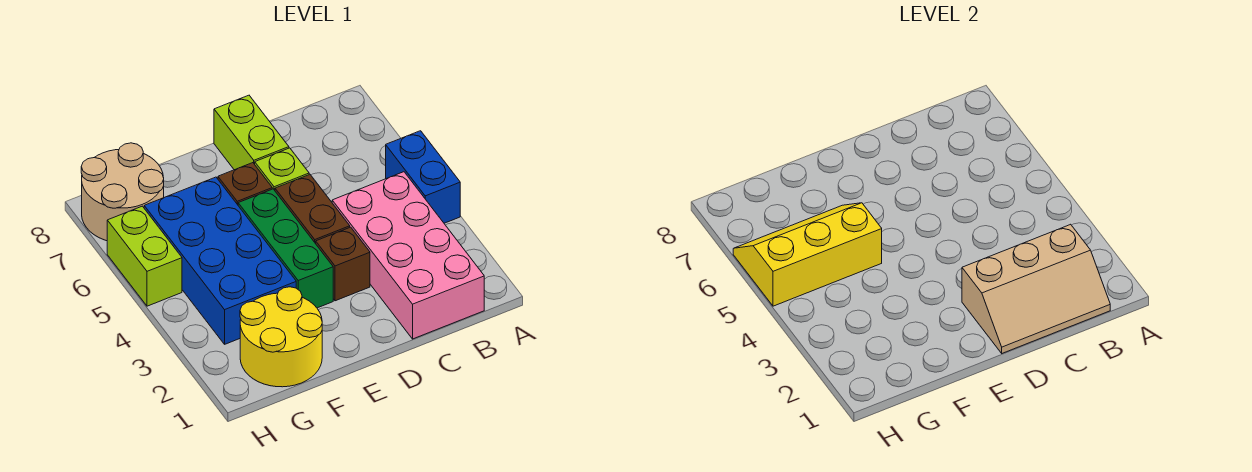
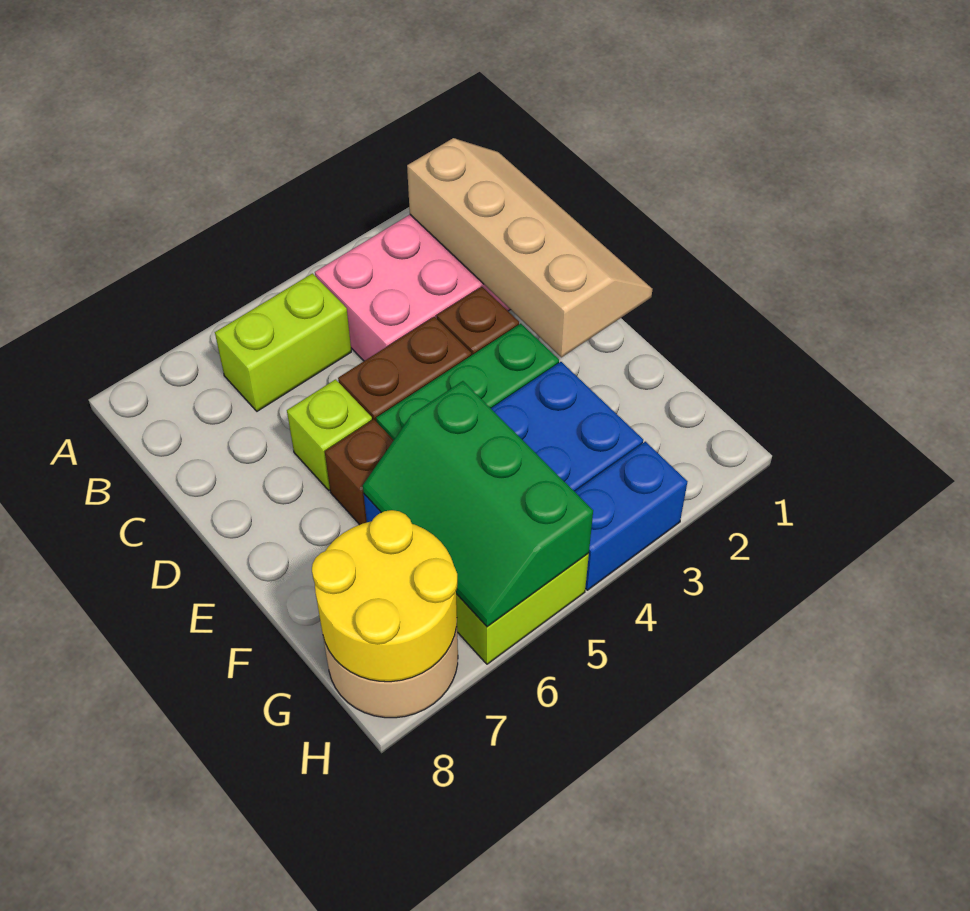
blue 1x2 brick [386,131,460,223] -> blue 1x2 brick moved to [575,442,687,590]
tan 2x3 slope [962,224,1110,353] -> tan 2x4 slope [407,138,652,357]
lime 1x2 brick [214,95,289,170] -> lime 1x2 brick moved to [215,273,351,411]
yellow 2x2 round brick [240,287,322,387] -> yellow 2x2 round brick moved to [312,510,457,682]
yellow 2x3 slope [733,203,882,306] -> green 2x3 slope [363,381,593,627]

